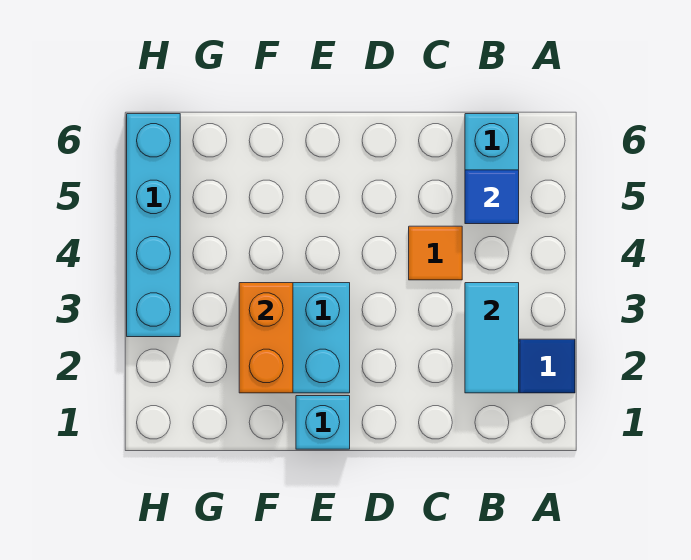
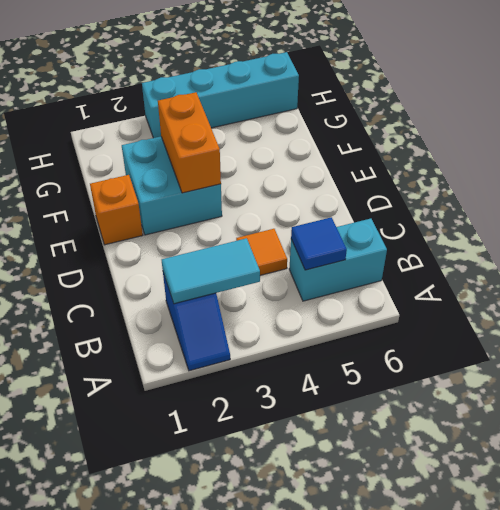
cyan 1x1 brick [296,396,350,449] -> orange 1x1 brick [90,175,143,245]
orange 1x2 brick [239,283,293,393] -> orange 1x2 brick turned to [158,92,221,193]

